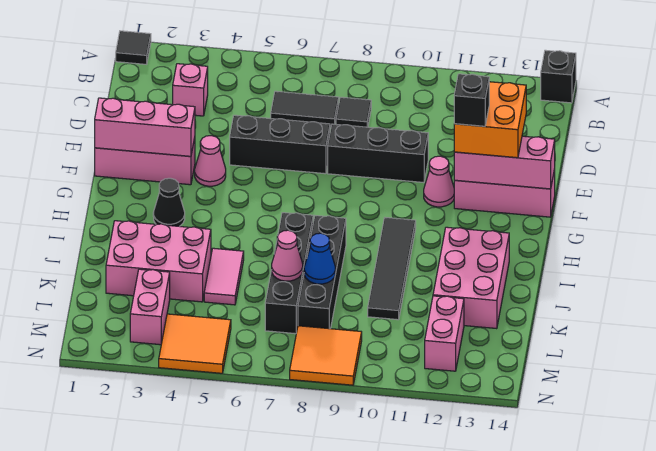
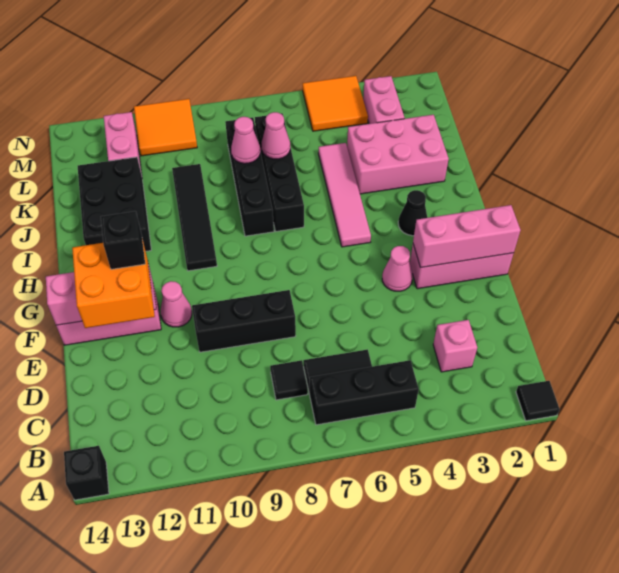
black 1x3 brick [230,115,330,174] -> black 1x3 brick moved to [309,360,419,425]
pink 2x3 brick [433,227,509,329] -> black 2x3 brick [78,157,151,251]
pink 1x2 tile [204,248,244,305] -> pink 1x4 tile [318,143,371,247]
blue 1x1 cone [304,233,335,284] -> pink 1x1 cone [231,117,260,164]
orange 2x2 tile [290,326,362,385] -> orange 2x2 tile moved to [134,99,197,156]

